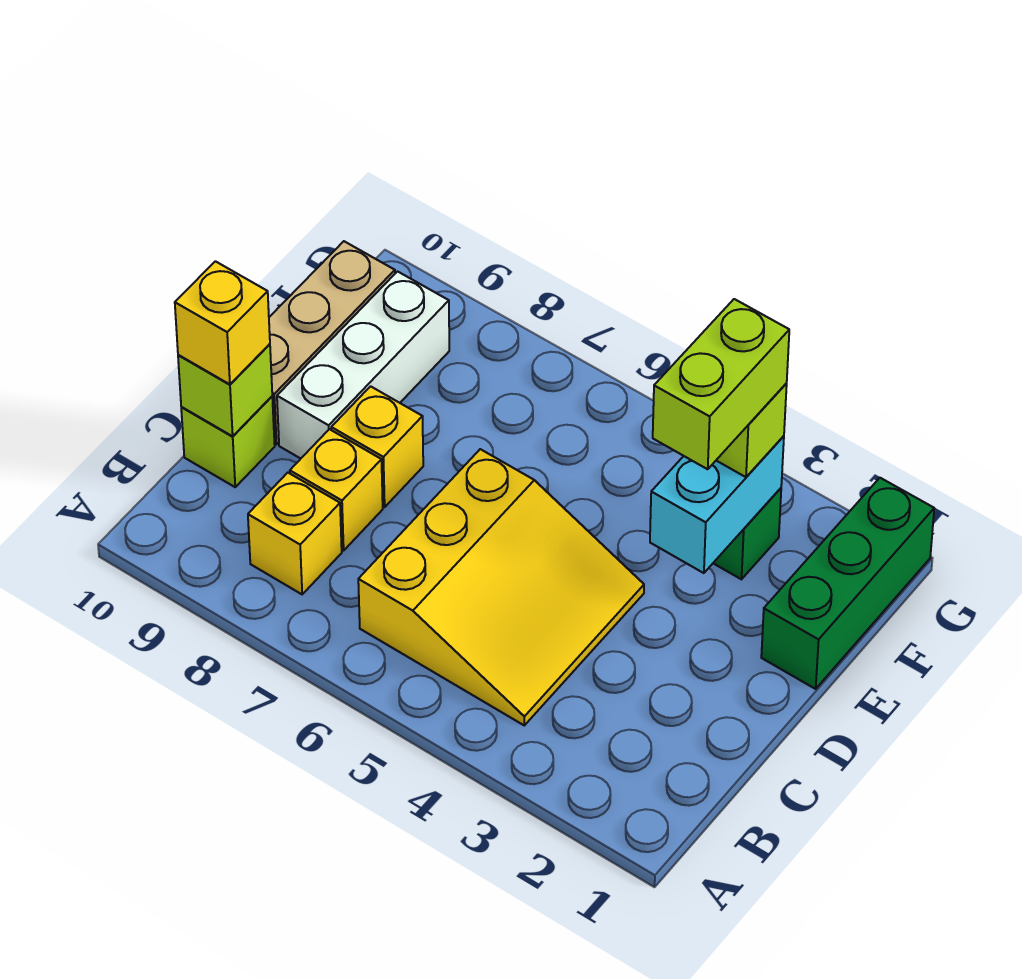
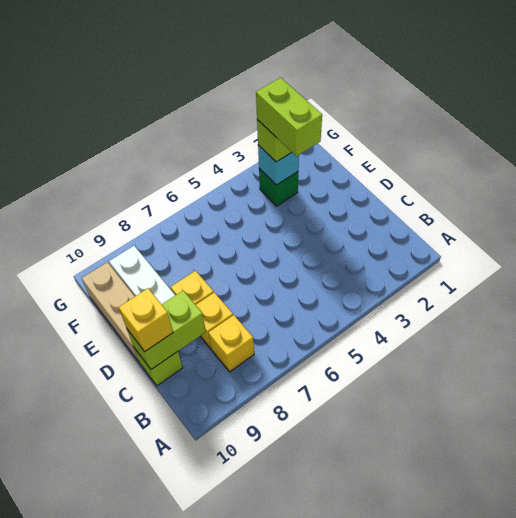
yellow 3x3 slope [358,449,644,725] -> none
lime 1x1 brick [178,344,272,436] -> lime 1x2 brick [127,291,206,369]
green 1x3 brick [761,478,934,689] -> none
cyan 1x2 brick [650,436,784,573] -> cyan 1x1 brick [258,145,299,185]

